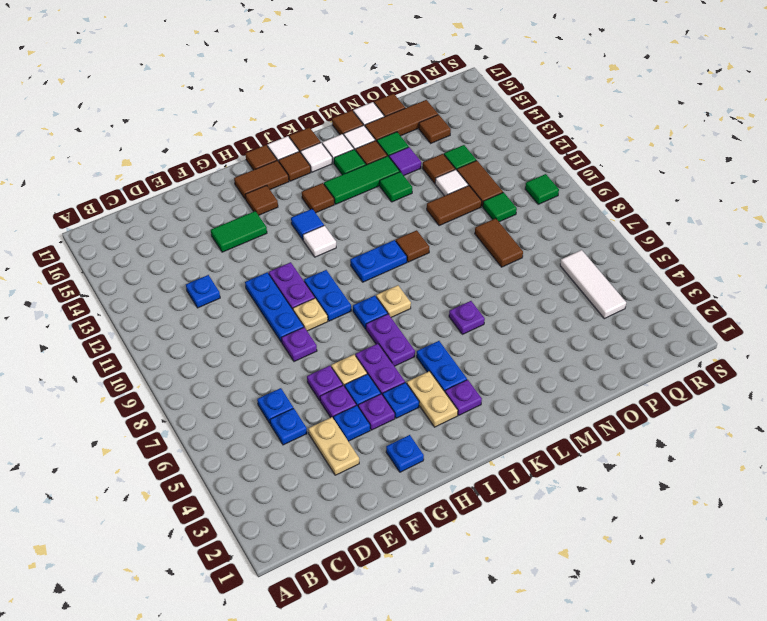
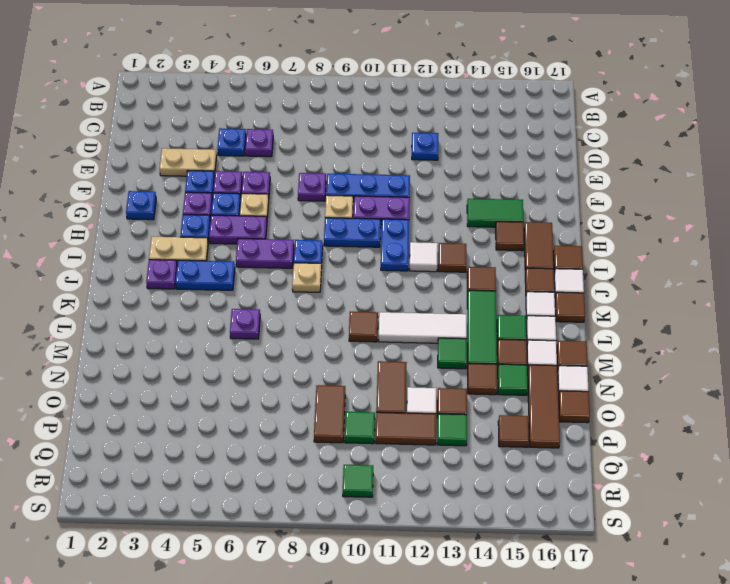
blue 1x1 plate [257,388,293,423] -> purple 1x1 plate [245,129,273,157]
green 1x2 tile [211,211,267,252] -> green 1x2 tile turned to [467,199,523,227]
blue 1x1 tile [291,209,324,240] -> brown 1x1 tile [438,243,466,272]
blue 1x2 plate [350,240,407,282] -> blue 1x2 plate moved to [381,219,409,271]
purple 1x1 tile [389,147,421,176] -> brown 1x1 tile [468,364,497,395]
brown 1x2 tile [475,218,523,267] -> brown 1x2 tile turned to [314,385,345,443]
white 1x3 tile [560,250,626,319] -> white 1x3 tile moved to [379,312,467,343]

